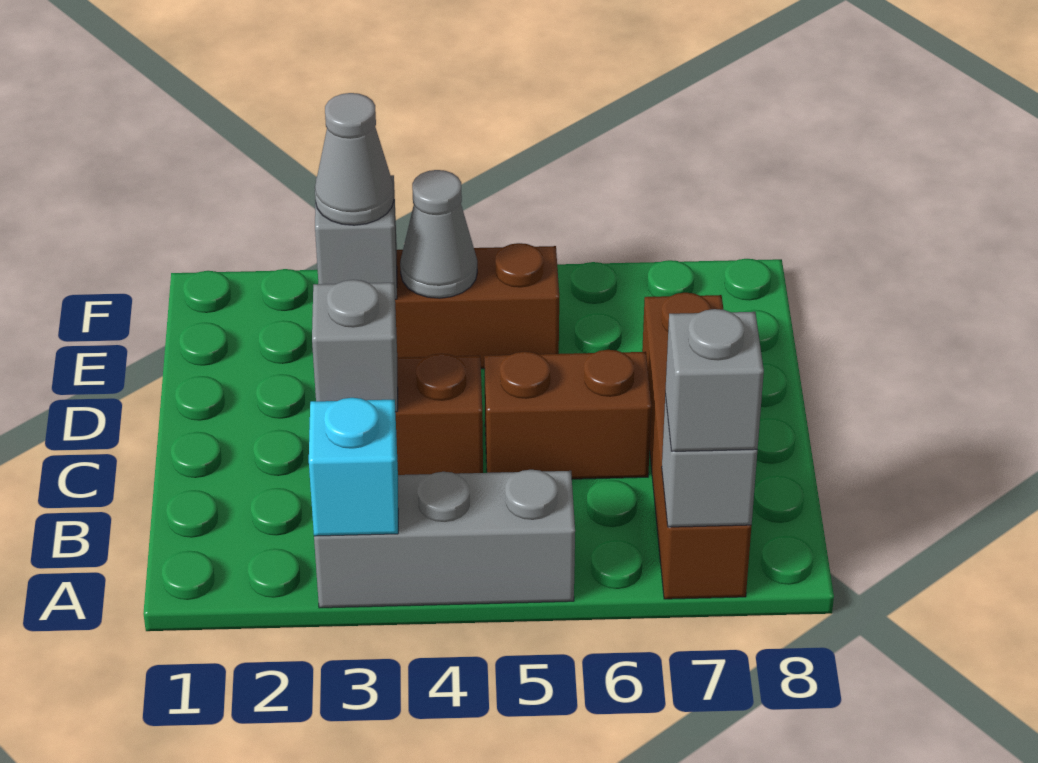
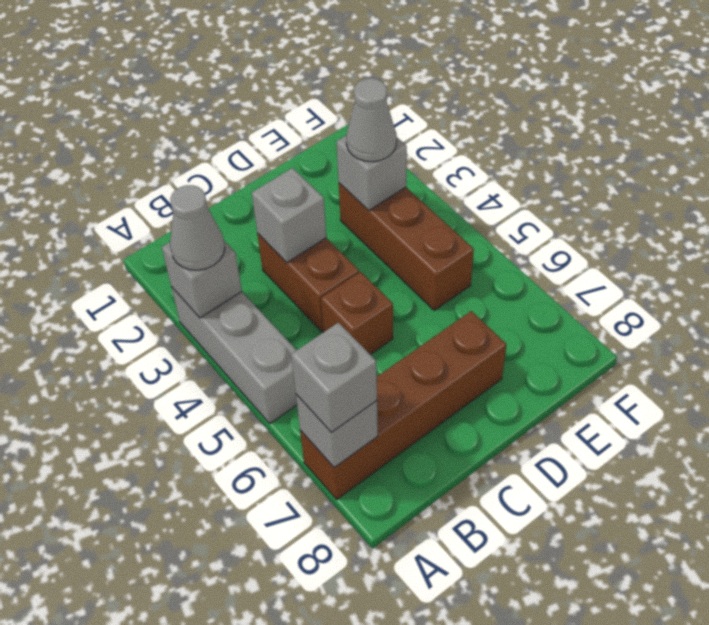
cyan 1x1 brick [309,398,398,536] -> grey 1x1 brick [162,241,242,318]
brown 1x2 brick [484,350,651,479] -> brown 1x1 brick [321,272,393,355]
grey 1x1 cone [400,170,477,298] -> grey 1x1 cone moved to [170,185,225,270]

